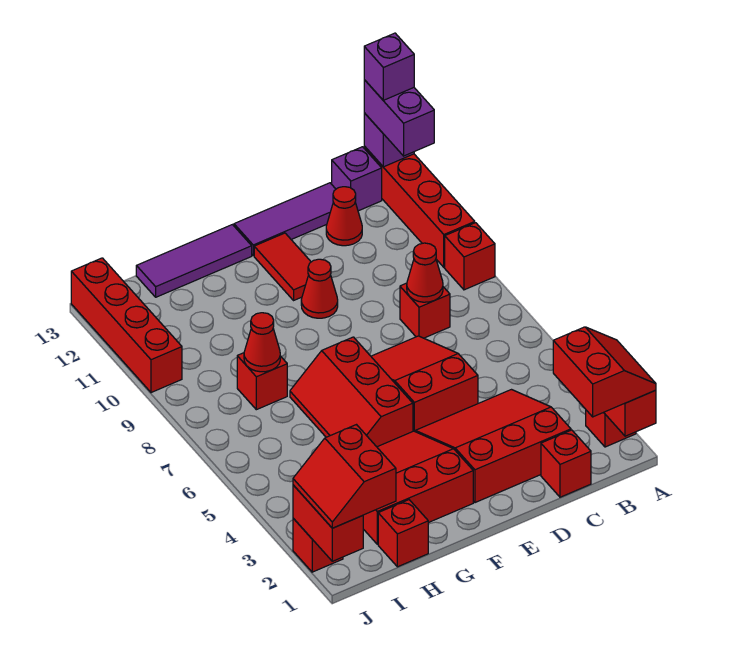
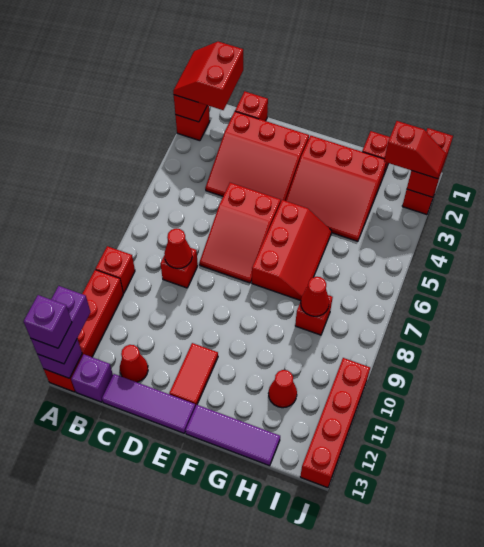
red 1x1 cone [301,259,338,318] -> red 1x1 cone moved to [268,370,297,408]
red 2x2 slope [293,425,396,528] -> red 1x2 slope [384,121,446,179]

